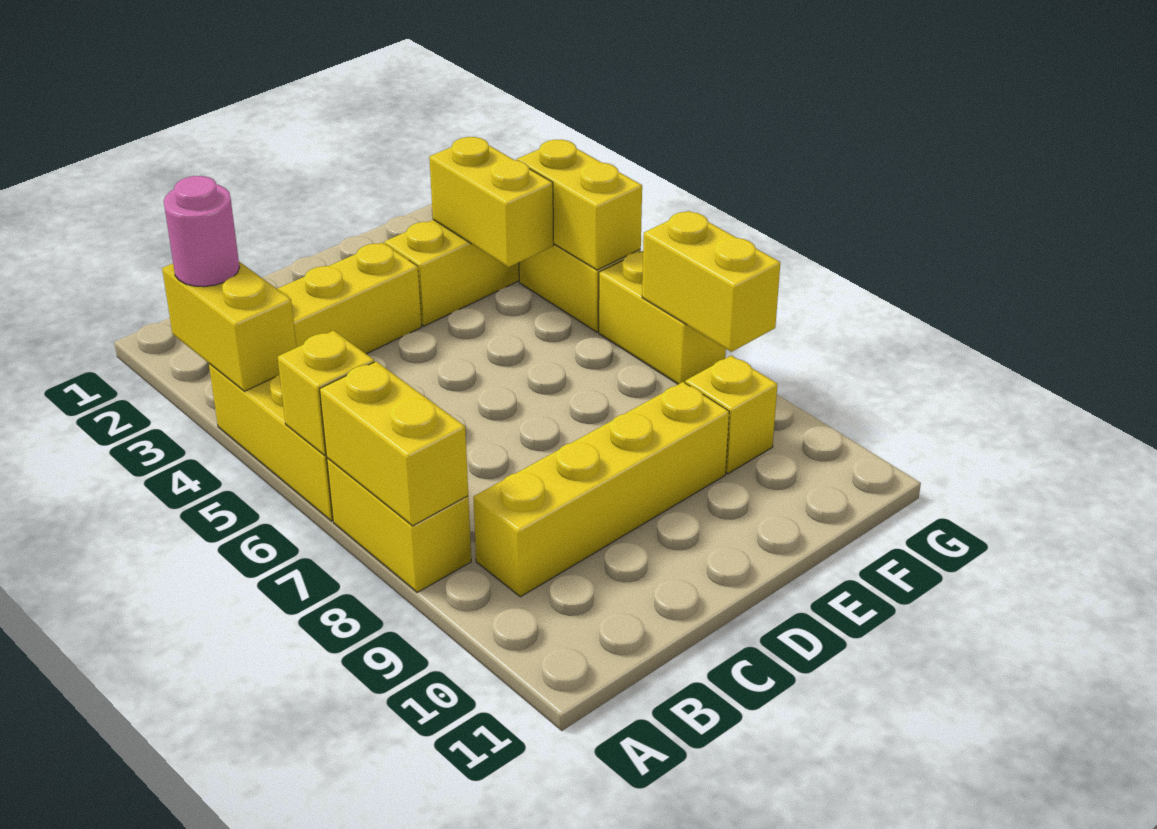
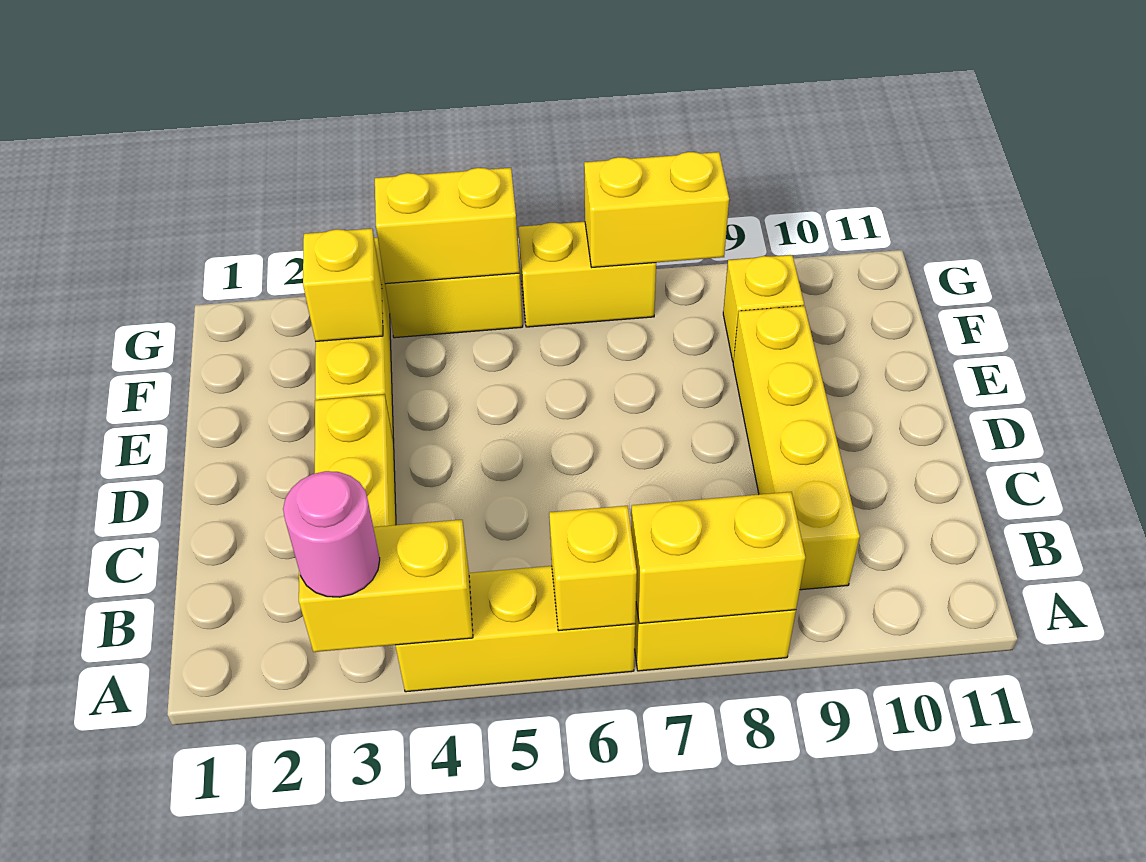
yellow 1x2 brick [429,137,554,267] -> yellow 1x1 brick [303,228,383,341]

